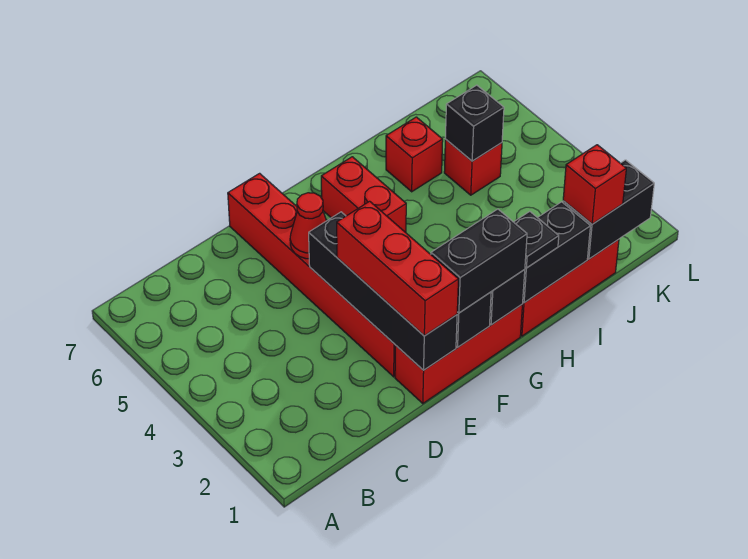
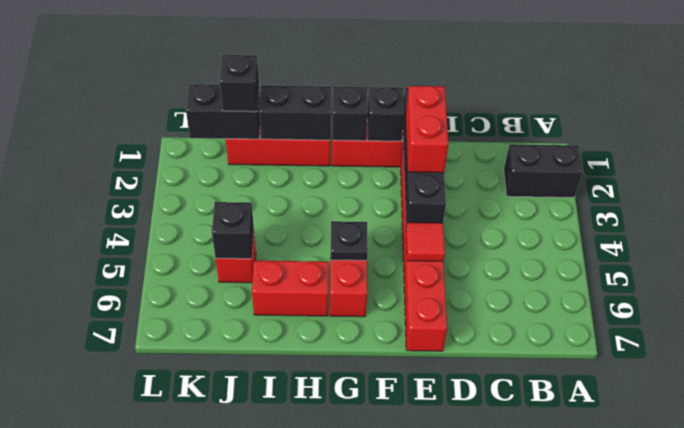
red 1x3 brick [337,201,458,336] -> red 1x2 brick [406,86,448,173]
red 1x1 cone [290,193,326,259] -> red 1x1 tile [406,222,445,261]
black 1x2 brick [431,209,527,313] -> black 1x2 brick moved to [504,144,582,197]
black 1x1 plate [514,211,559,268] -> black 1x1 plate moved to [331,221,368,260]
red 1x1 brick [386,117,443,192] -> red 1x2 brick [252,261,329,316]
red 1x1 brick [563,145,626,224] -> black 1x1 brick [219,55,259,111]

